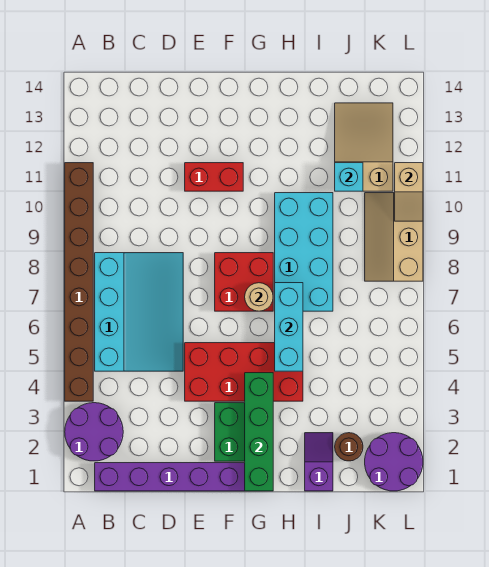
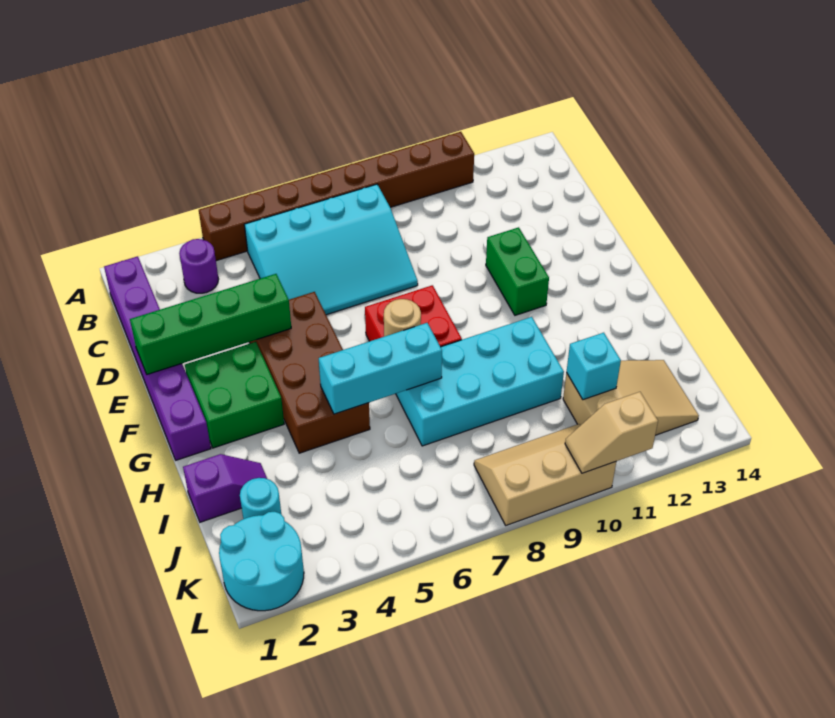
purple 2x2 round brick [65,403,123,461] -> purple 1x1 round brick [179,239,219,293]
red 2x4 brick [185,343,303,401] -> brown 2x4 brick [250,292,370,453]
red 1x2 brick [185,163,243,191] -> green 1x2 brick [486,227,549,315]
green 1x4 brick [245,373,273,491] -> green 1x4 brick moved to [130,274,291,374]
brown 1x1 round brick [335,433,363,461] -> cyan 1x1 round brick [240,478,281,519]
purple 2x2 round brick [365,433,423,491] -> cyan 2x2 round brick [219,512,304,611]

